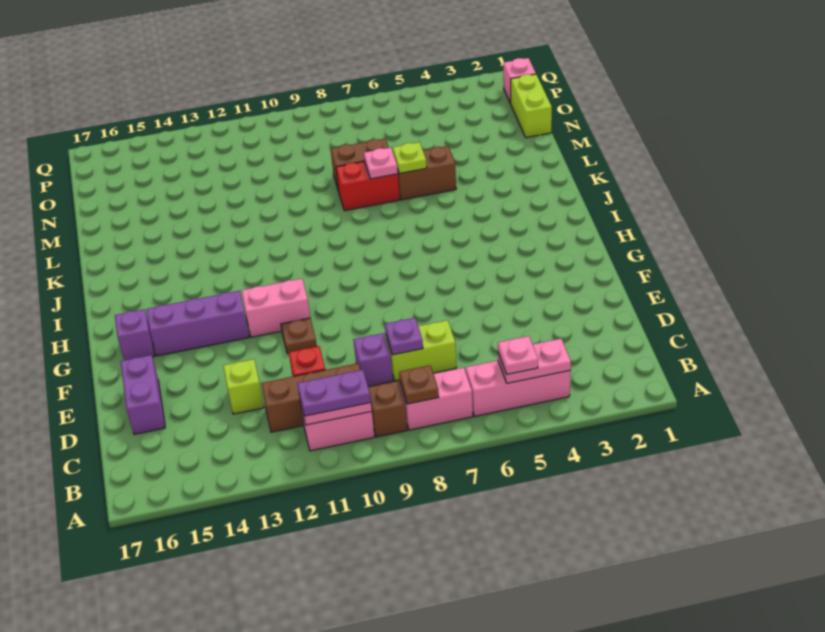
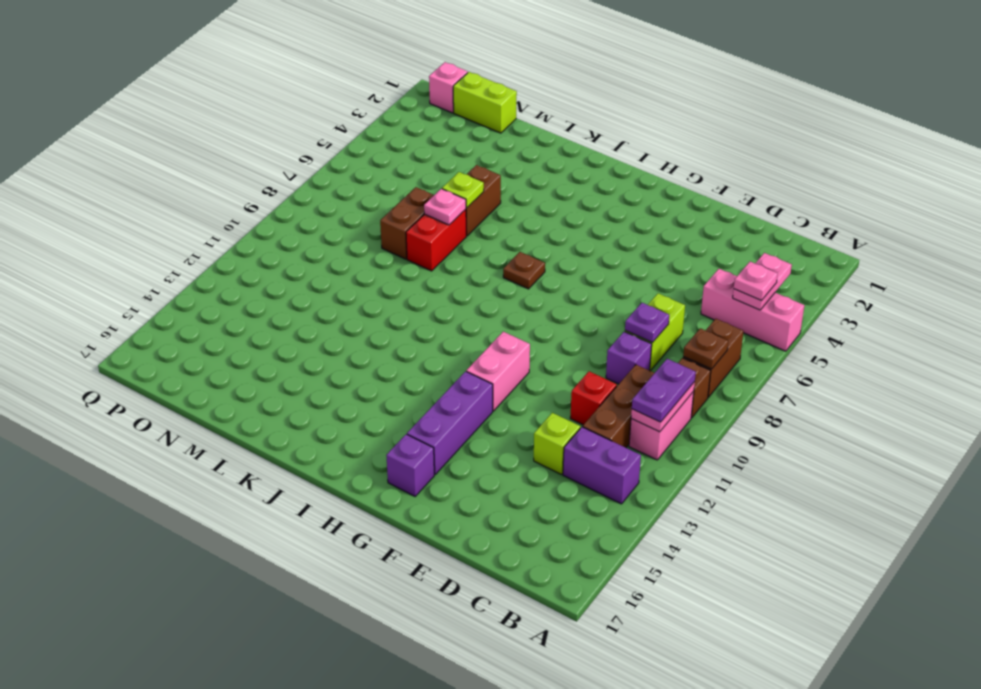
pink 1x3 brick [466,361,571,416] -> pink 1x3 brick turned to [701,269,804,351]
pink 1x2 brick [400,368,473,430] -> brown 1x2 brick [683,319,744,397]
purple 1x2 brick [121,355,165,434] -> purple 1x2 brick moved to [563,427,641,504]
brown 1x1 plate [281,318,317,354] -> brown 1x1 plate moved to [503,252,545,289]

